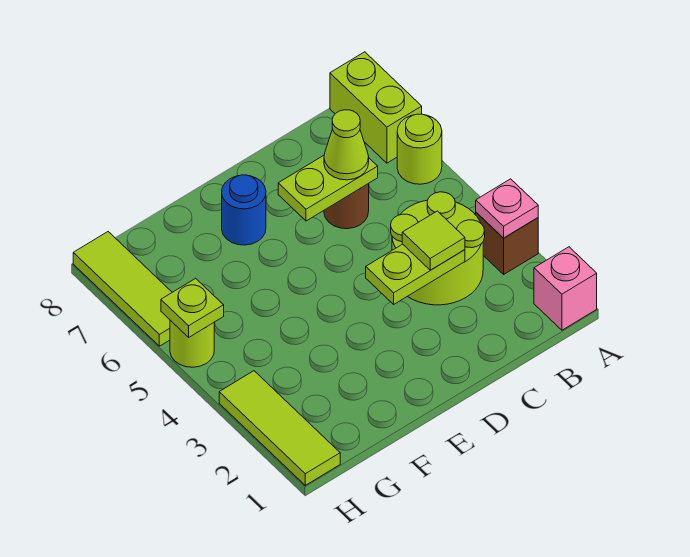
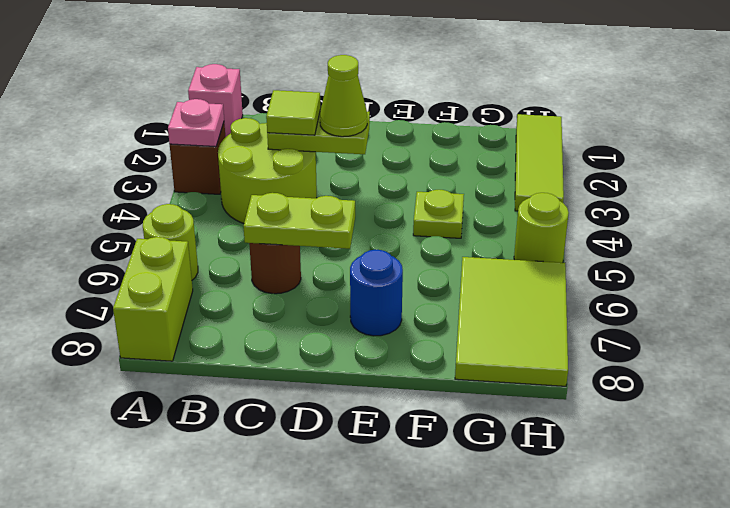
lime 1x1 cone [324,110,369,180] -> lime 1x1 cone moved to [320,55,367,137]
lime 1x1 plate [161,278,224,337] -> lime 1x1 plate moved to [413,190,464,238]
lime 1x3 tile [73,232,172,346] -> lime 2x3 tile [455,257,568,386]

